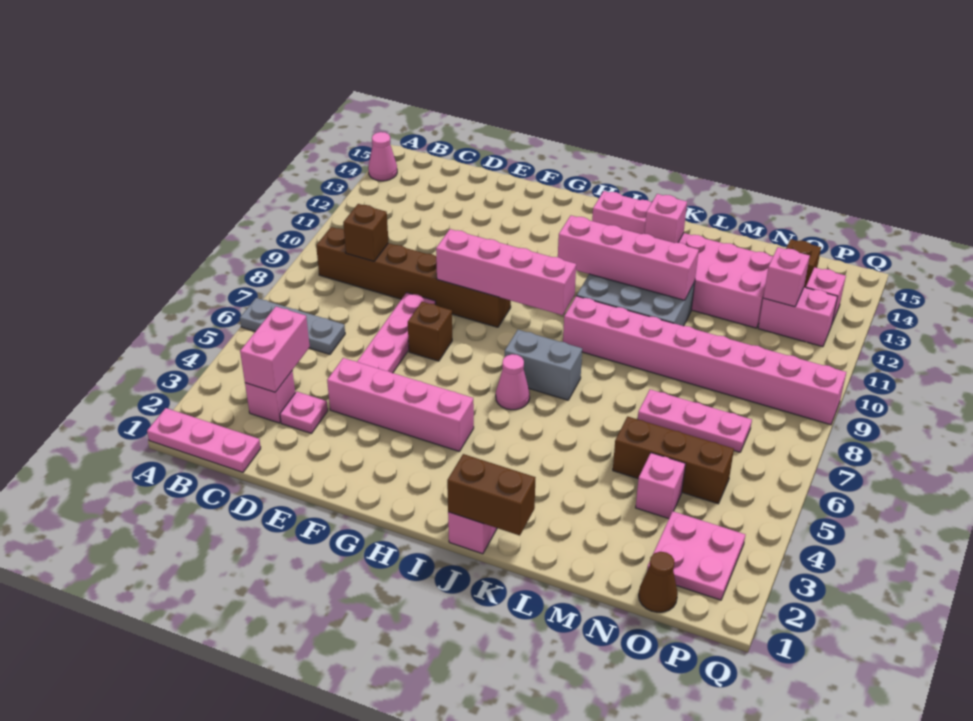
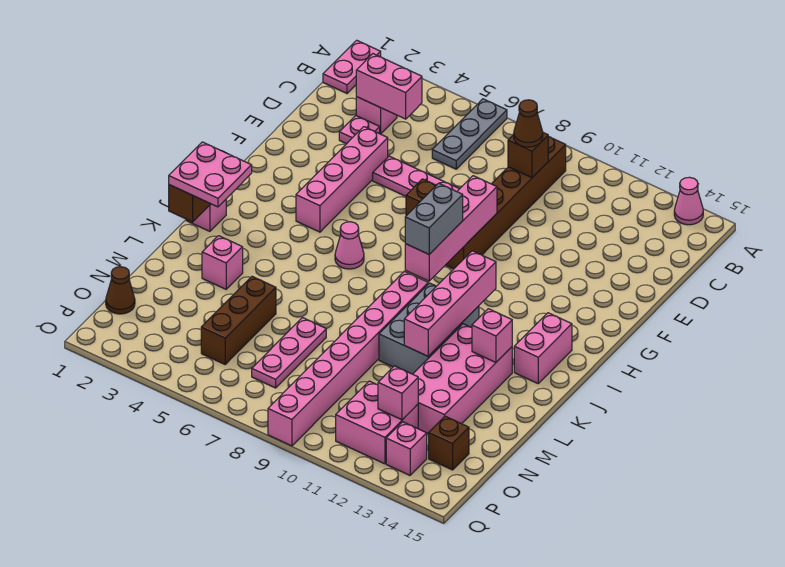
pink 1x3 plate [147,408,261,472] -> pink 1x2 plate [323,40,381,93]
none -> brown 1x1 cone [514,100,543,147]
grey 1x2 brick [505,330,582,400] -> grey 1x2 brick moved to [405,183,463,254]
pink 1x1 brick [636,453,686,519] -> pink 1x1 brick moved to [202,236,243,289]
pink 2x2 plate [647,511,745,600] -> pink 2x2 plate moved to [169,142,252,207]
pink 1x2 brick [758,287,838,347] -> pink 2x2 brick [336,381,418,464]

